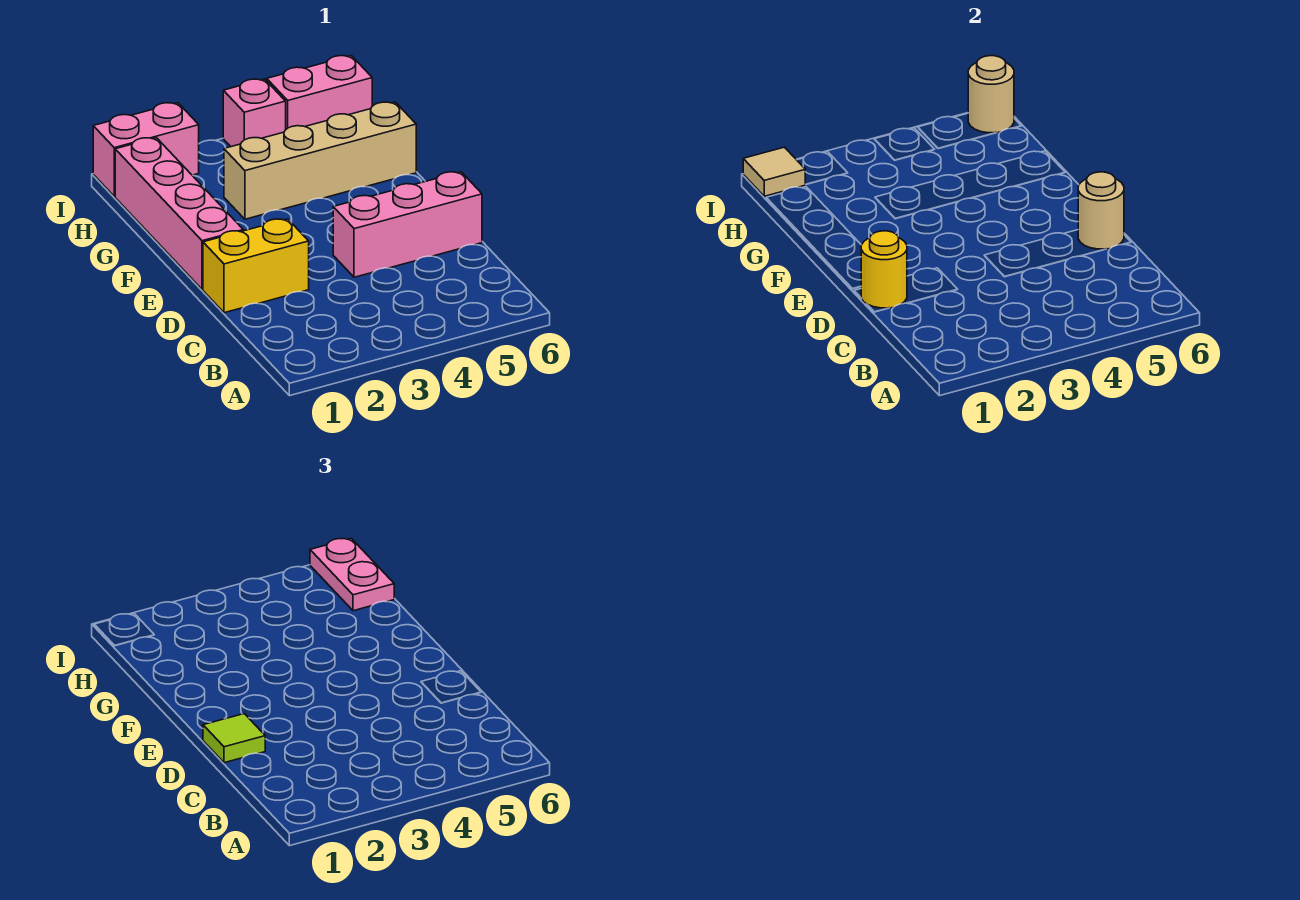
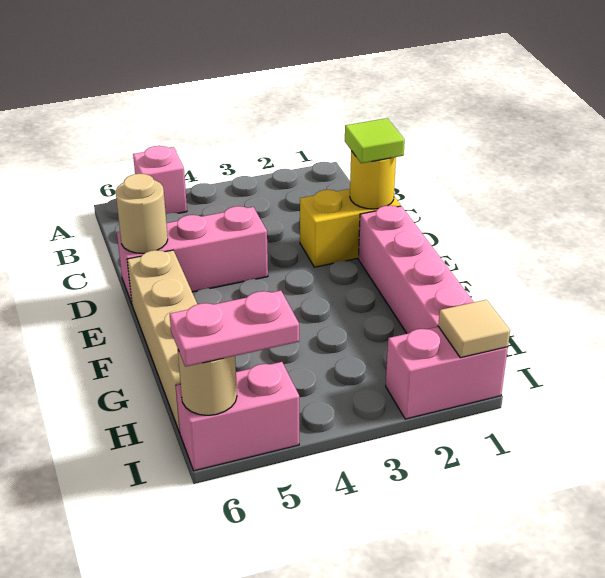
tan 1x4 brick [224,102,416,219] -> tan 1x4 brick turned to [127,250,197,433]
pink 1x2 plate [310,538,394,611] -> pink 1x2 plate turned to [170,291,299,367]
pink 1x1 brick [223,79,286,147] -> pink 1x1 brick moved to [133,146,187,214]

